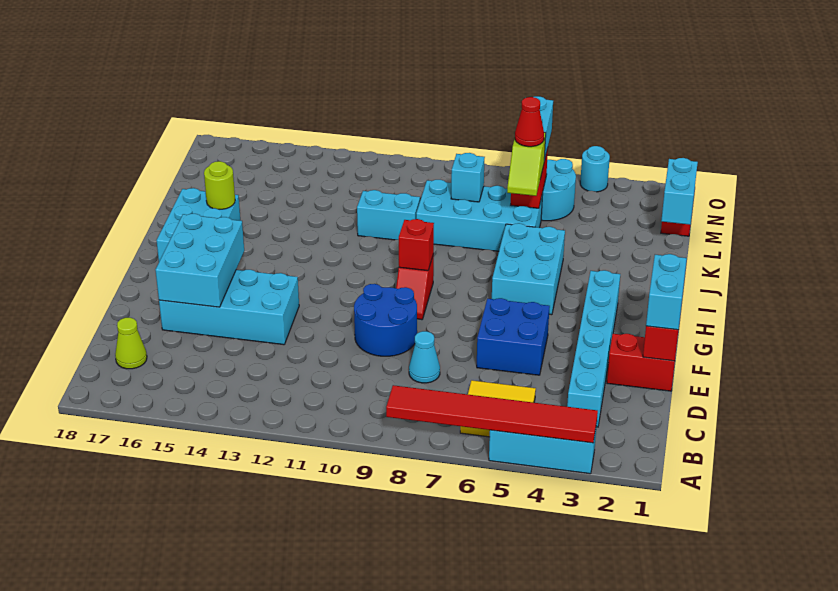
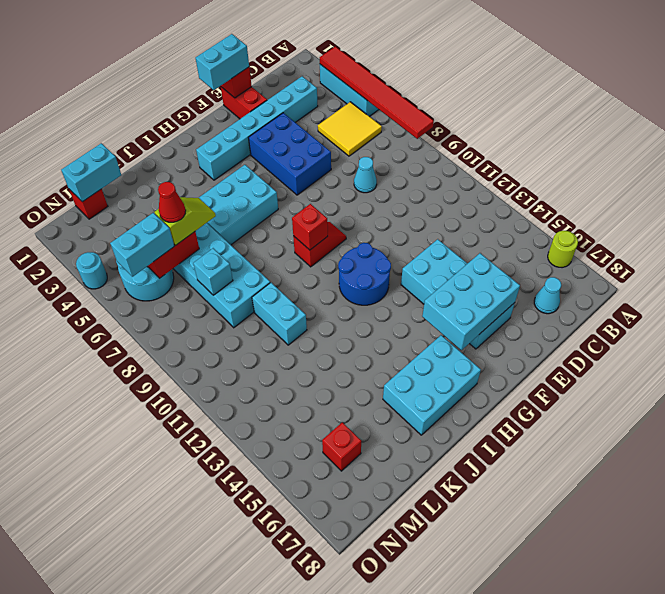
lime 1x1 cone [115,318,147,369] -> cyan 1x1 cone [534,277,561,314]
blue 2x2 brick [477,298,550,375] -> blue 2x3 brick [248,113,331,195]
blue 2x2 round brick [354,284,417,356] -> blue 2x2 round brick moved to [338,243,391,305]
lime 1x1 round brick [204,161,235,209] -> lime 1x1 round brick moved to [548,231,578,268]
none -> red 1x1 brick [322,422,361,471]

